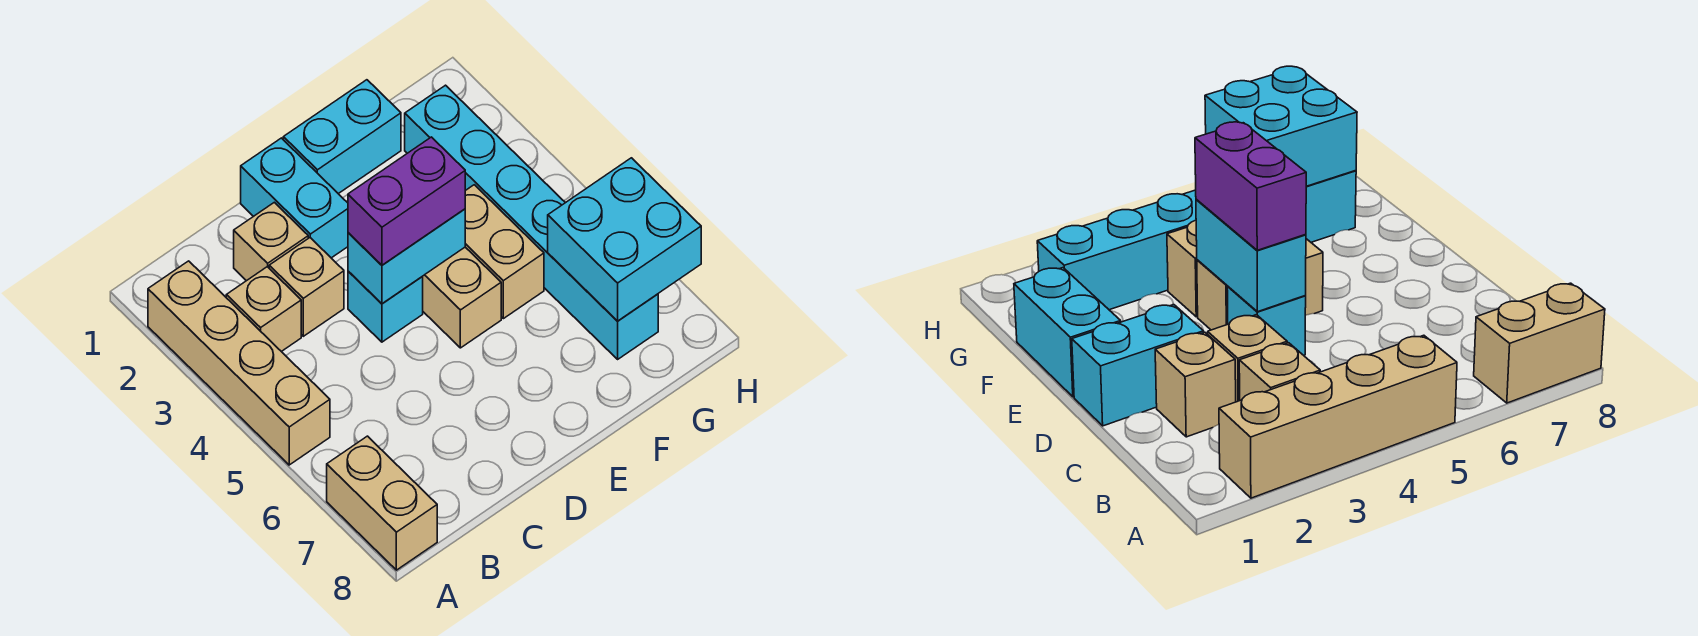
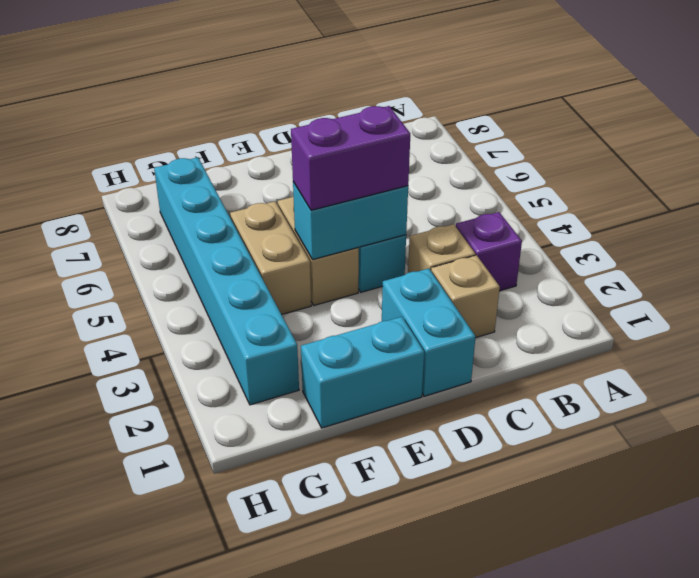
tan 1x4 brick [148,261,330,465] -> none
tan 1x2 brick [327,436,437,570] -> none
tan 1x1 brick [226,267,301,352] -> purple 1x1 brick [456,212,522,291]
cyan 2x2 brick [548,158,701,321] -> none

